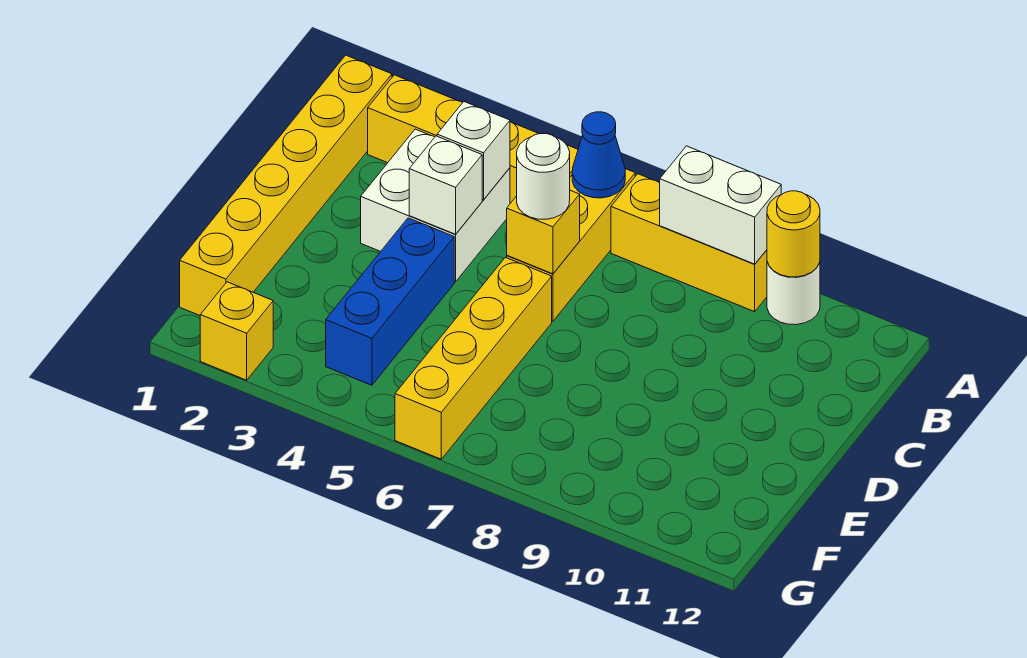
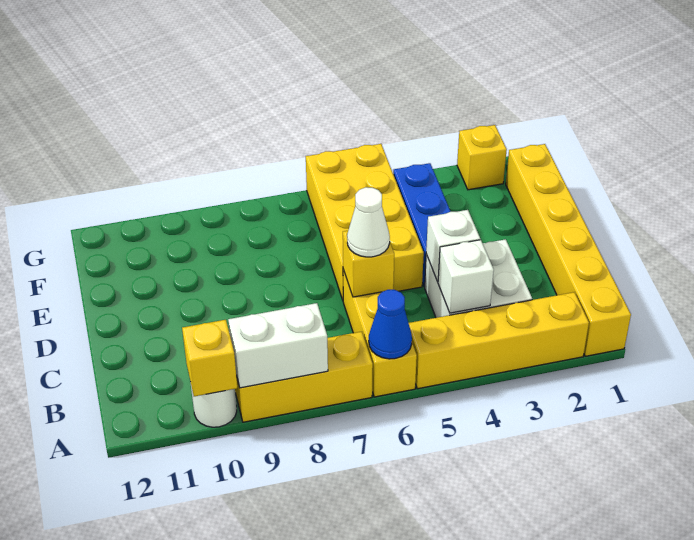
yellow 1x1 round brick [767,191,820,277] -> yellow 1x1 brick [182,320,237,396]
white 1x1 round brick [517,134,570,219] -> white 1x1 cone [347,187,390,257]
yellow 1x4 brick [395,258,552,459] -> yellow 2x4 brick [306,144,424,300]

